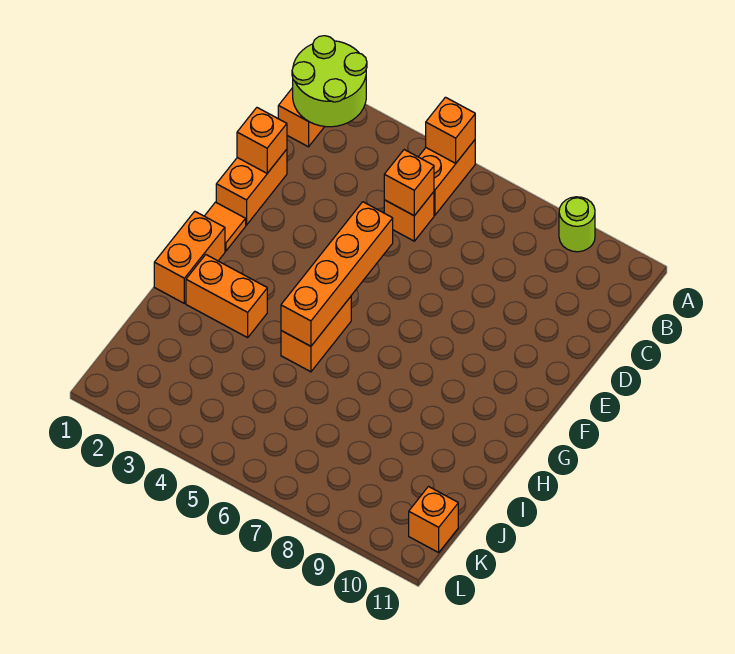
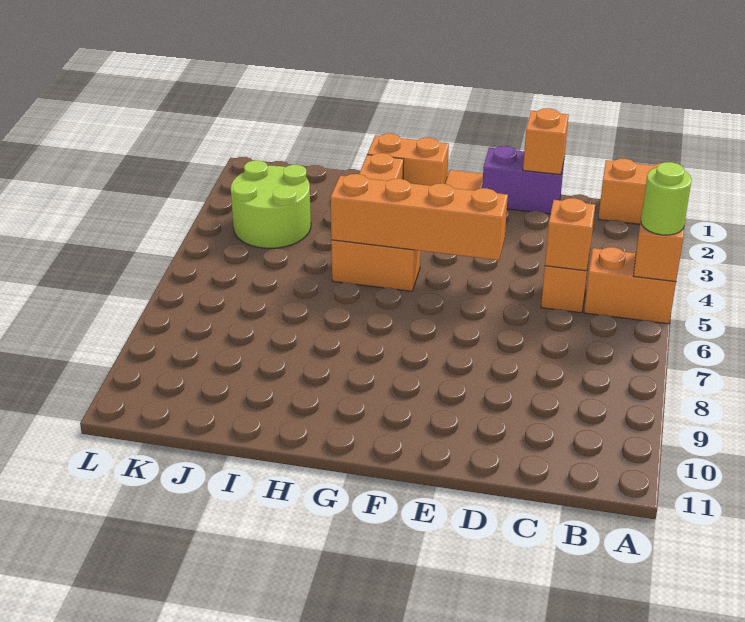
lime 2x2 round brick [292,36,367,127] -> lime 2x2 round brick moved to [231,160,311,248]
lime 1x1 round brick [559,197,595,252] -> lime 1x1 round brick moved to [641,162,692,235]
orange 1x2 brick [216,149,287,225] -> purple 1x2 brick [482,146,564,214]
orange 1x1 brick [409,487,458,552] -> none

